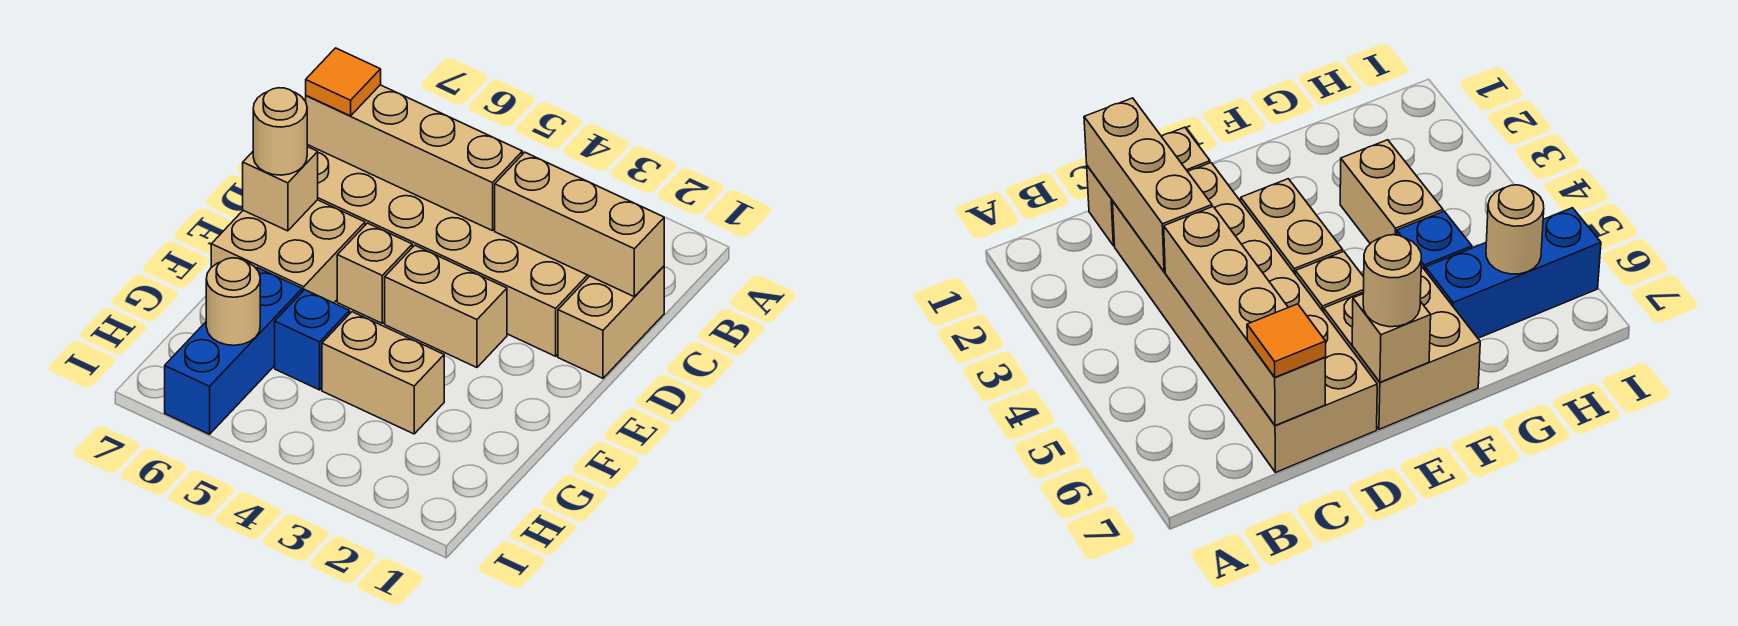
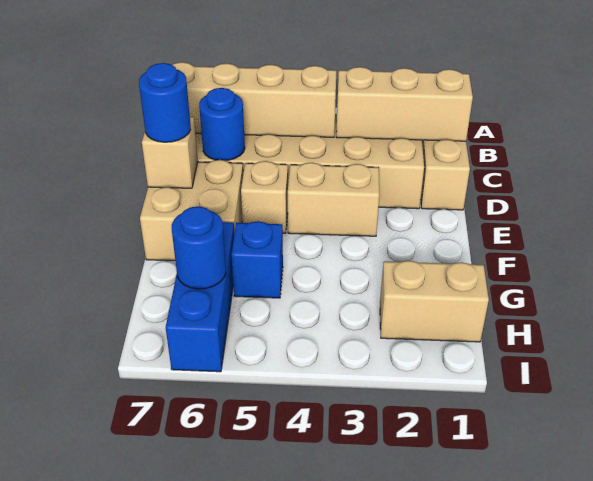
orange 1x1 tile [306,48,381,116] -> none
none -> blue 1x1 round brick [199,88,245,161]
tan 1x1 round brick [253,88,307,175] -> blue 1x1 round brick [139,63,191,142]
tan 1x2 brick [322,312,444,434] -> tan 1x2 brick moved to [380,261,489,342]
tan 1x1 round brick [206,258,260,345] -> blue 1x1 round brick [172,206,226,289]

